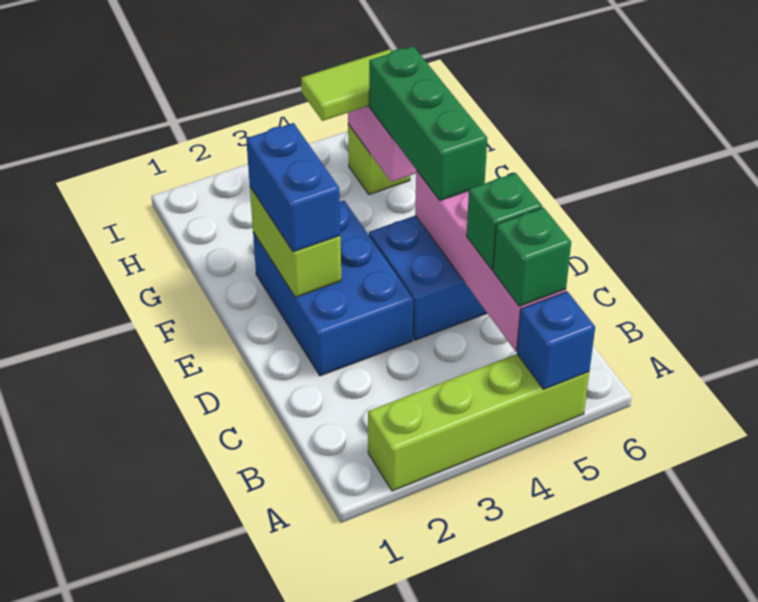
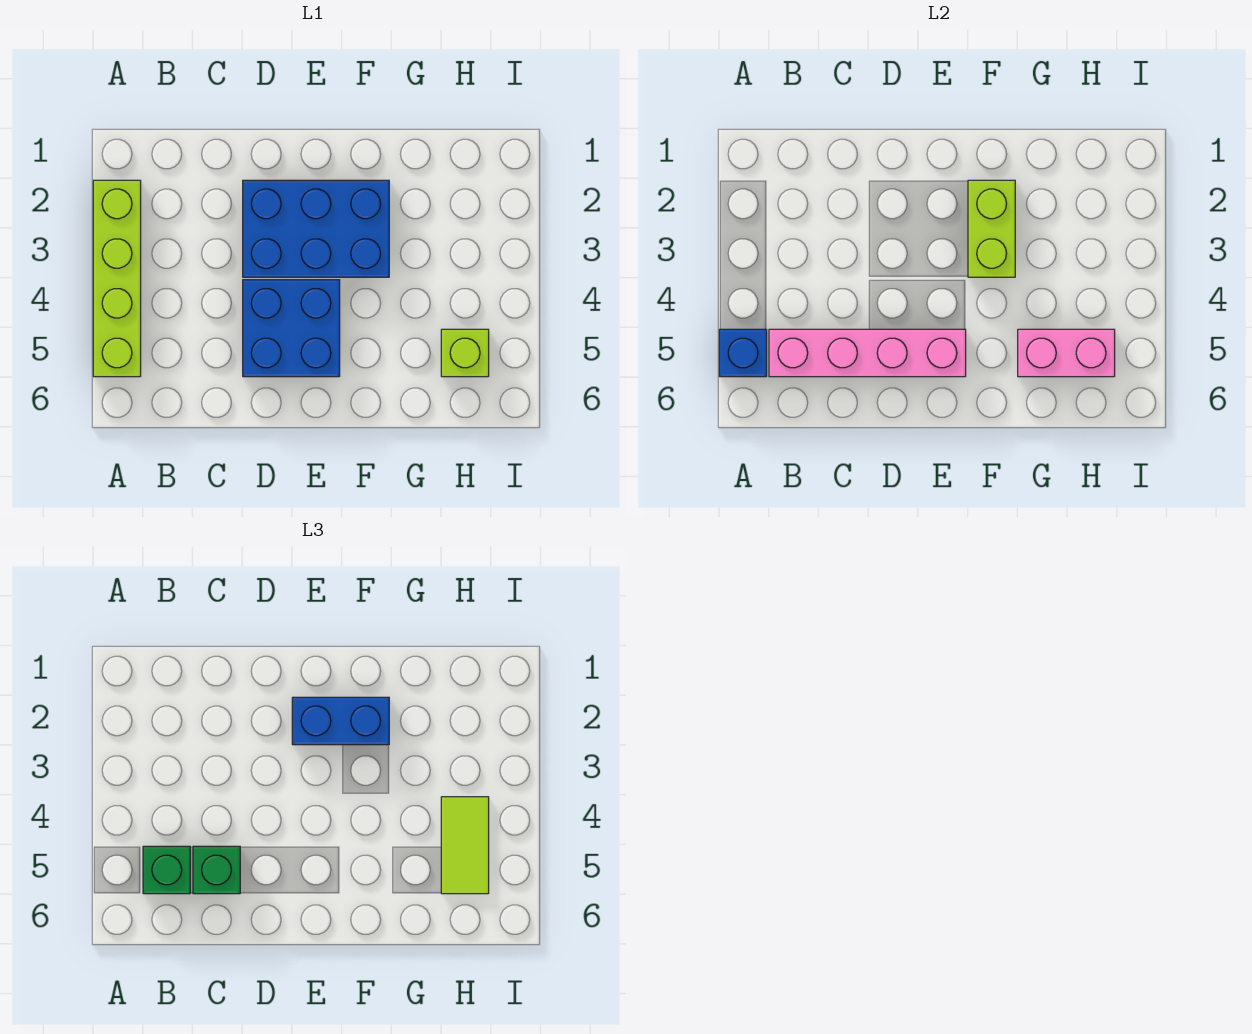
lime 1x2 brick [250,187,341,297] -> lime 1x2 brick turned to [968,180,1015,277]
green 1x3 brick [369,46,487,200] -> none

